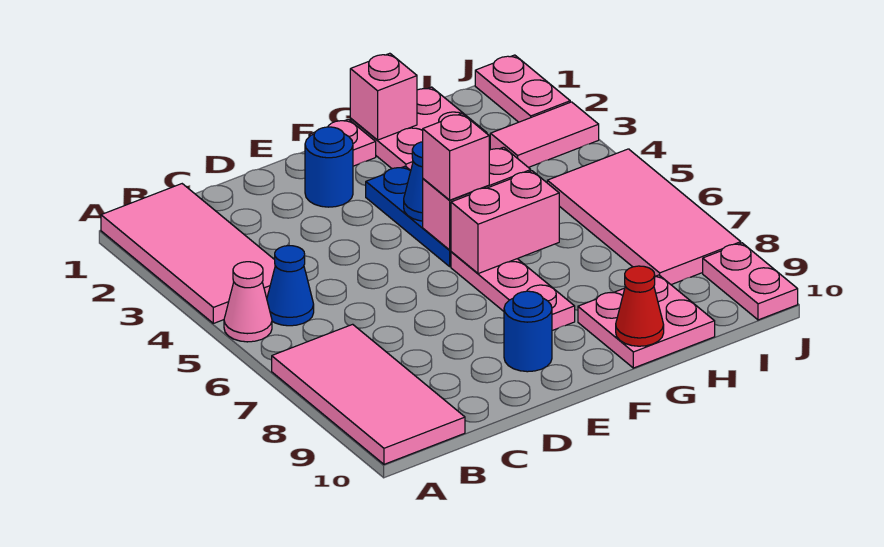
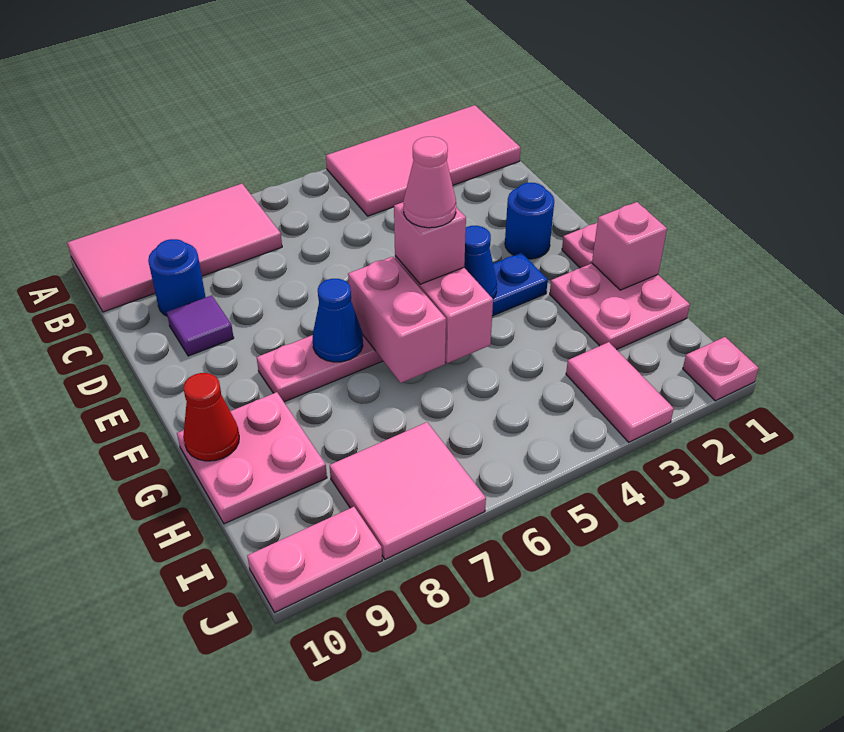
pink 1x1 cone [224,262,272,342] -> pink 1x1 cone moved to [403,137,456,228]
blue 1x1 cone [267,246,314,326] -> blue 1x1 cone moved to [313,279,363,362]
none -> purple 1x1 tile [167,295,234,356]
blue 1x1 round brick [504,291,552,372] -> blue 1x1 round brick moved to [148,239,206,316]
pink 2x4 tile [547,149,741,285] -> pink 2x2 tile [330,422,486,559]
pink 1x2 plate [475,55,570,122] -> pink 1x1 plate [683,337,759,401]

